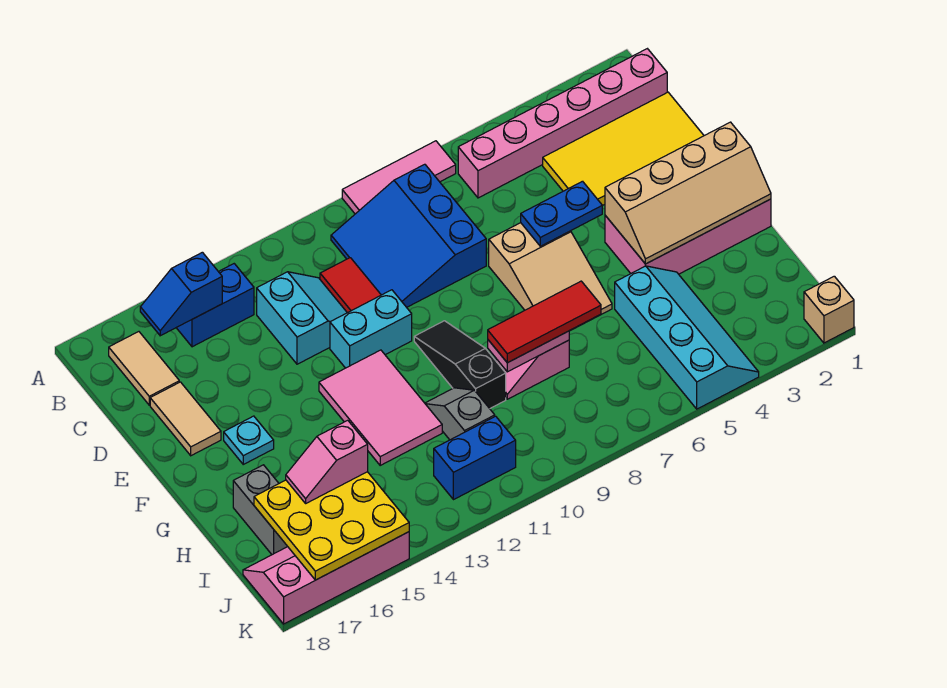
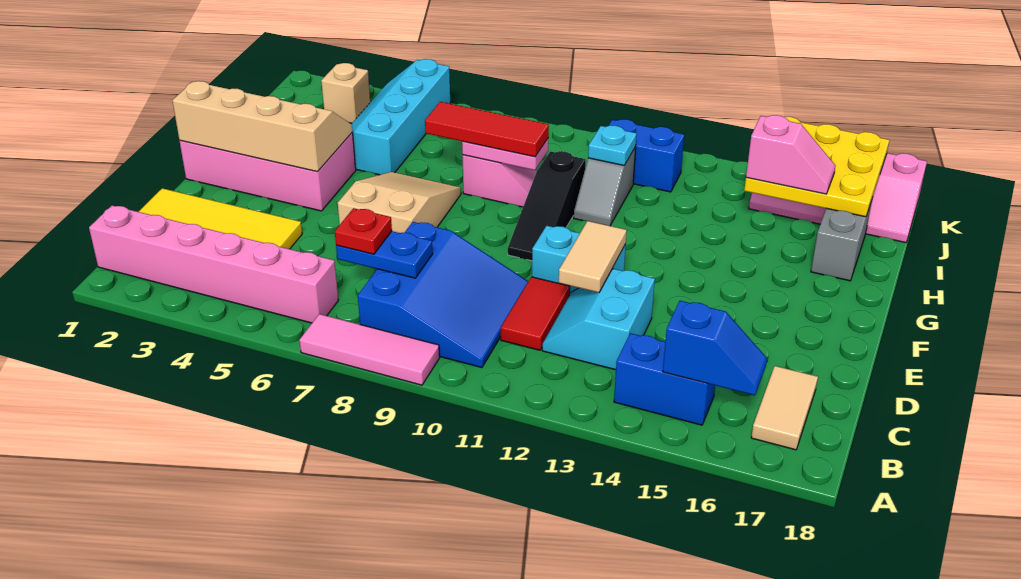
none -> red 1x1 plate [335,208,392,254]
tan 1x2 tile [150,382,221,456] -> tan 1x2 tile moved to [559,221,627,293]
blue 1x2 plate [521,181,602,246] -> blue 1x2 plate moved to [336,231,433,278]
pink 2x3 tile [319,350,442,465] -> none
cyan 1x1 plate [224,416,274,464] -> cyan 1x1 plate moved to [588,125,637,165]
tan 1x1 brick [804,276,854,343] -> tan 1x1 brick moved to [321,63,370,123]

